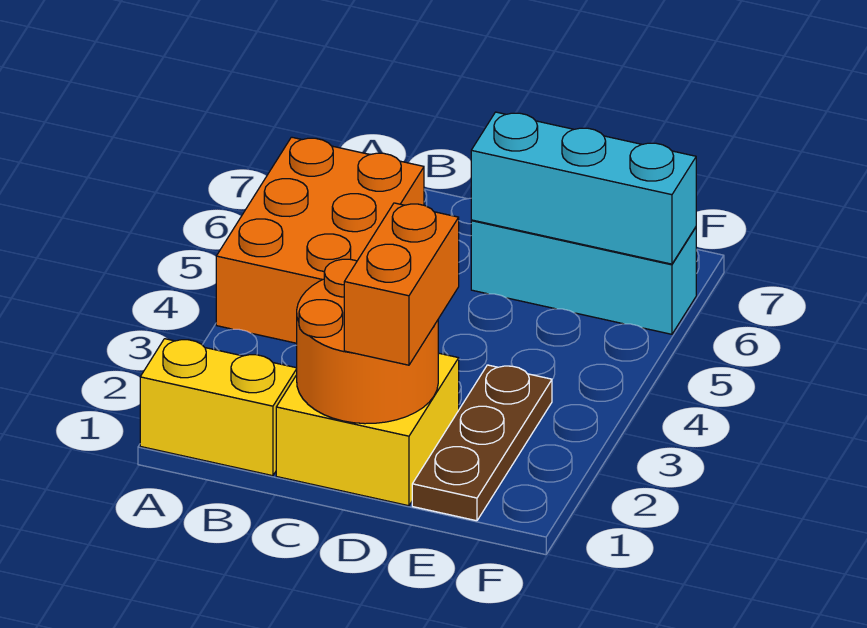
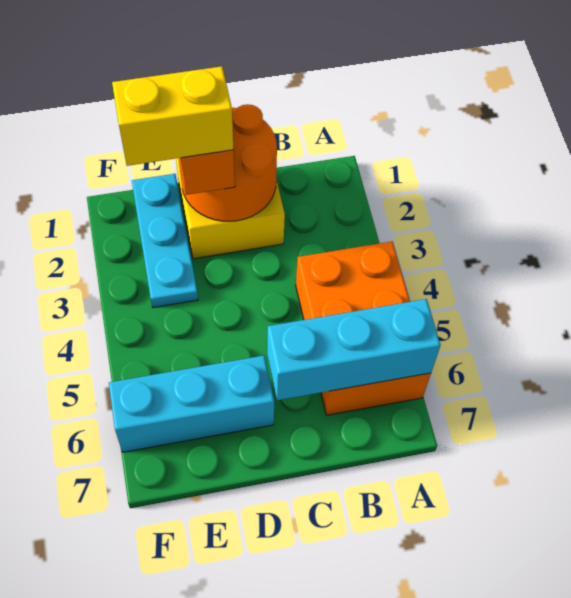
yellow 1x2 brick [140,339,297,476] -> yellow 1x2 brick moved to [112,66,233,166]
cyan 1x3 brick [471,112,696,264] -> cyan 1x3 brick moved to [267,299,440,400]
brown 1x3 plate [412,365,552,521] -> cyan 1x3 plate [132,174,198,308]

